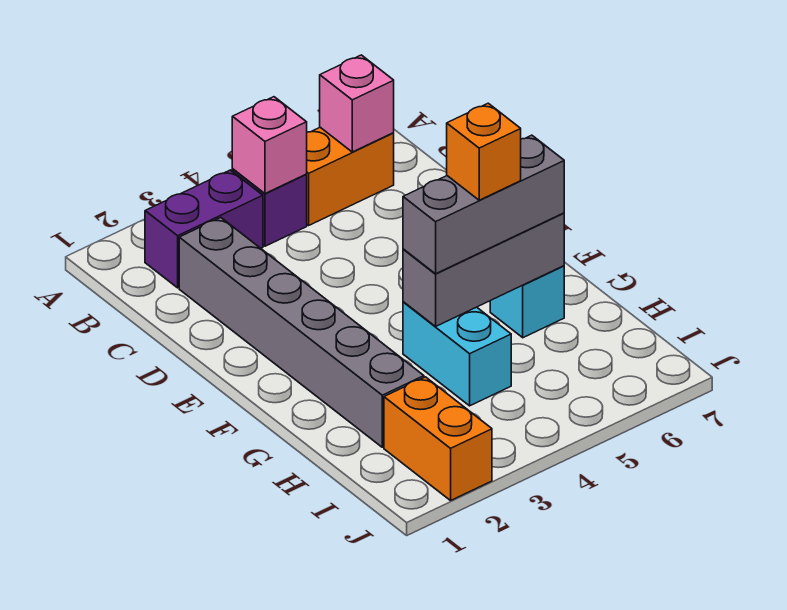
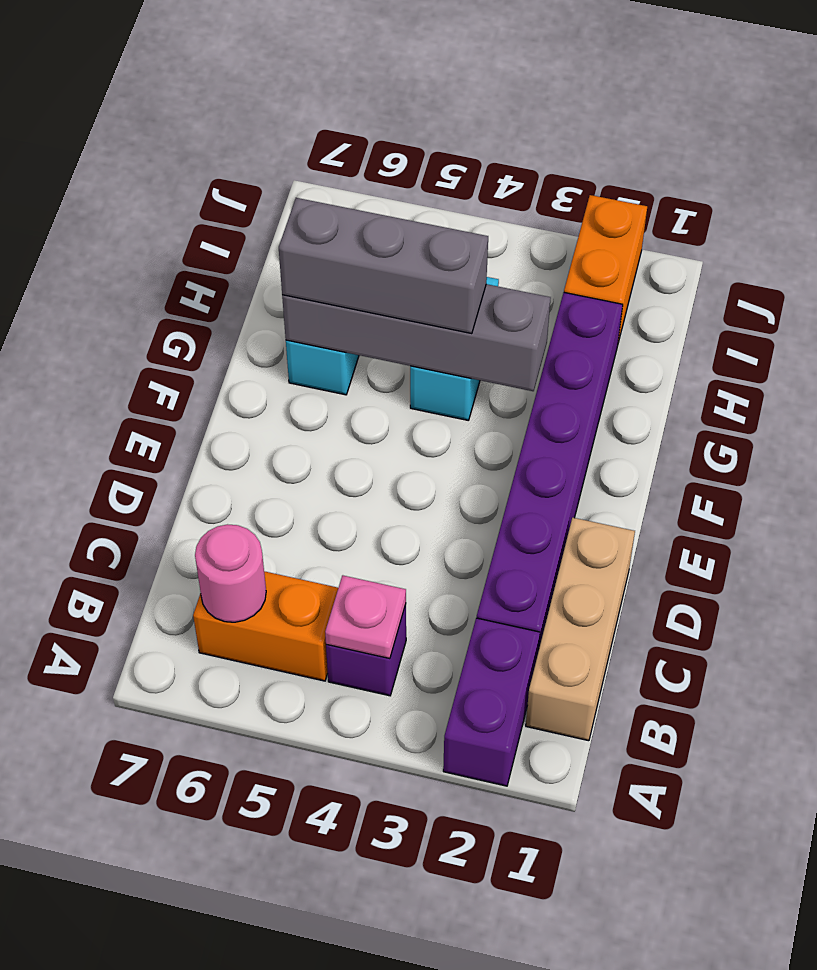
none -> tan 1x3 brick [526,518,635,741]
purple 1x2 brick [145,170,263,288] -> purple 1x2 brick turned to [443,618,540,786]
pink 1x1 brick [232,97,307,194] -> pink 1x1 plate [325,575,406,659]
pink 1x1 brick [320,55,394,152] -> pink 1x1 round brick [195,524,266,622]
grey 1x6 brick [179,218,424,447] -> purple 1x6 brick [477,293,623,652]
grey 1x3 brick [403,213,564,326] -> grey 1x4 brick [282,284,551,391]
orange 1x1 brick [447,103,521,200] -> none

